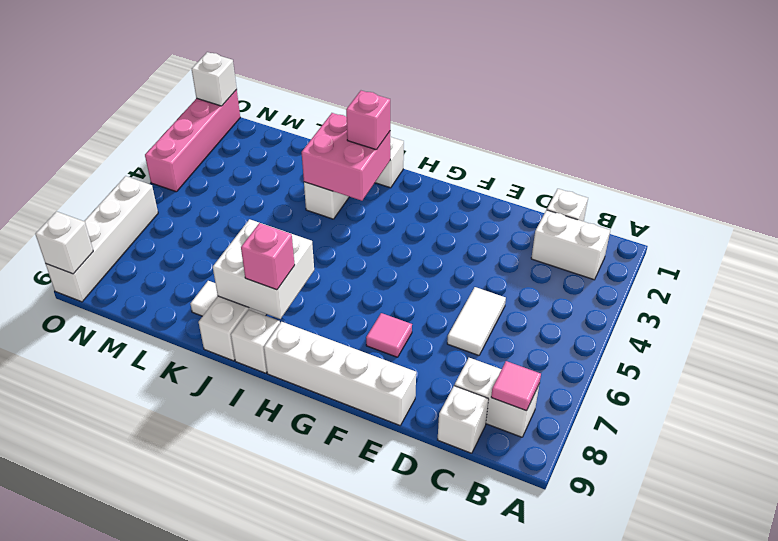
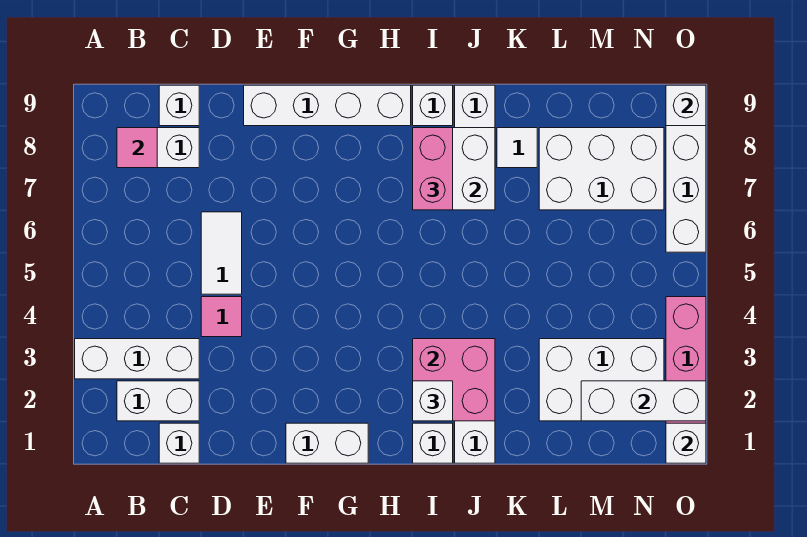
none -> white 1x3 brick [75,339,199,379]
none -> white 1x2 brick [286,423,368,463]
pink 1x1 tile [366,313,412,357] -> pink 1x1 tile moved to [201,297,242,337]
pink 1x1 brick [346,91,390,150] -> white 1x1 brick [413,381,453,421]
pink 1x1 brick [241,223,295,290] -> pink 1x2 brick [413,128,453,210]
none -> white 2x3 brick [539,339,664,421]
none -> white 2x3 brick [539,128,664,210]
none -> white 1x3 brick [581,381,706,421]

